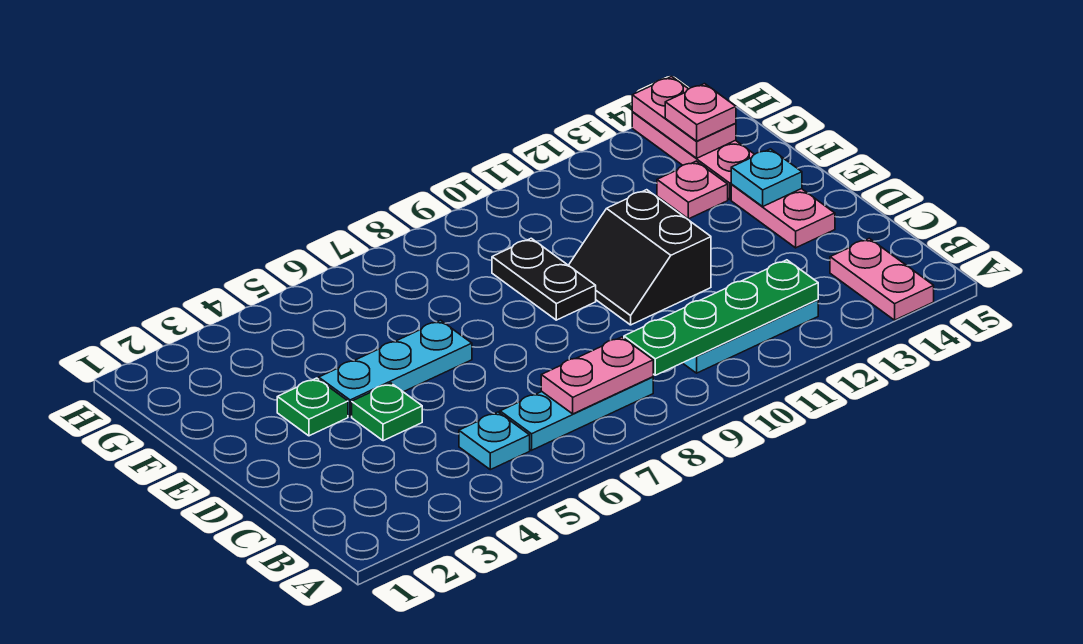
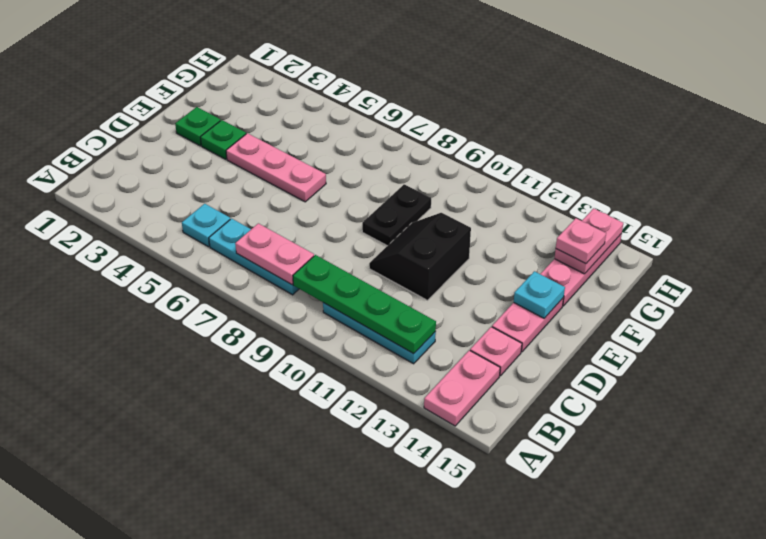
green 1x1 plate [352,383,422,441] -> green 1x1 plate moved to [175,107,221,146]
cyan 1x3 plate [319,320,472,417] -> pink 1x3 plate [226,133,326,202]
pink 1x1 plate [657,161,728,219] -> pink 1x1 plate moved to [470,327,522,376]

